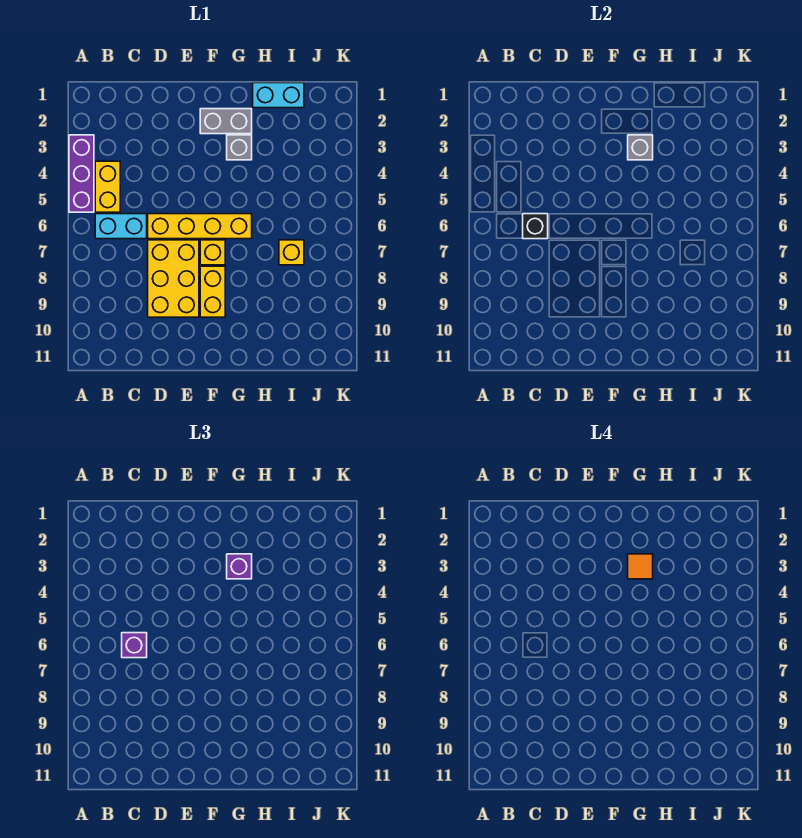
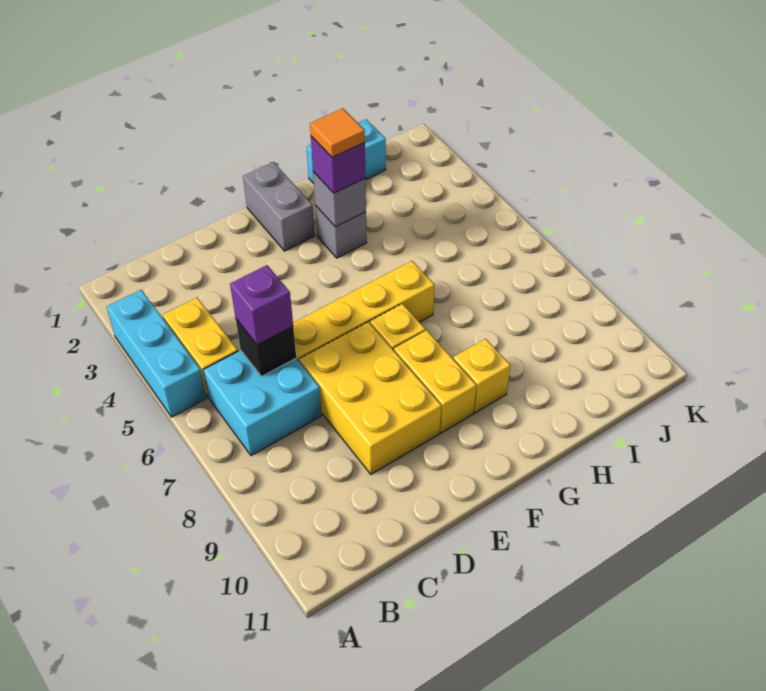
purple 1x3 brick [69,135,94,212] -> cyan 1x3 brick [106,290,206,417]
cyan 1x2 brick [95,214,147,239] -> cyan 2x2 brick [203,350,322,456]
grey 1x2 brick [200,109,252,134] -> grey 1x2 brick turned to [243,162,315,251]
yellow 1x1 brick [279,240,304,265] -> yellow 1x1 brick moved to [453,339,511,413]

